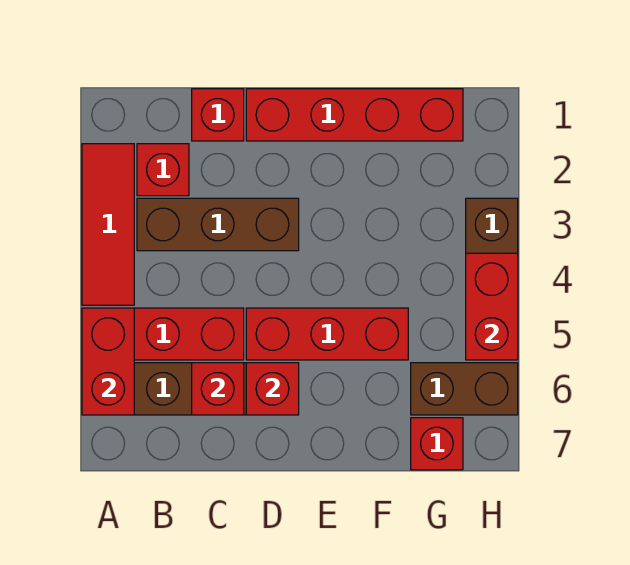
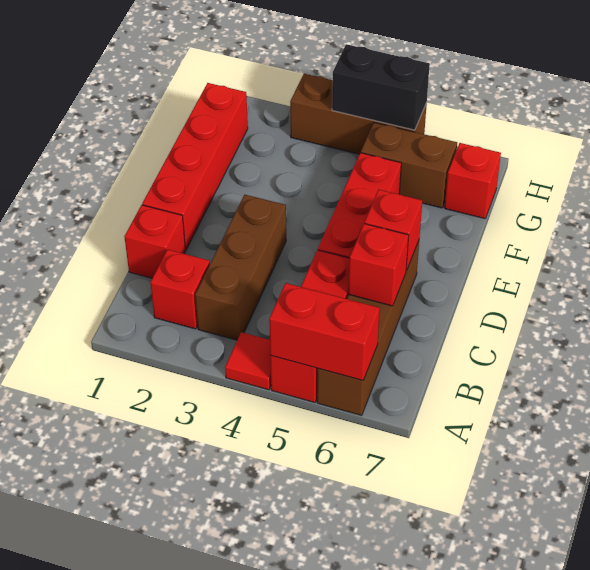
red 1x3 tile [82,144,134,305] -> red 1x1 tile [225,332,271,390]
brown 1x2 brick [411,363,518,415] -> brown 1x2 brick turned to [361,123,457,208]
red 1x2 brick [466,253,518,360] -> black 1x2 brick [332,44,430,130]

